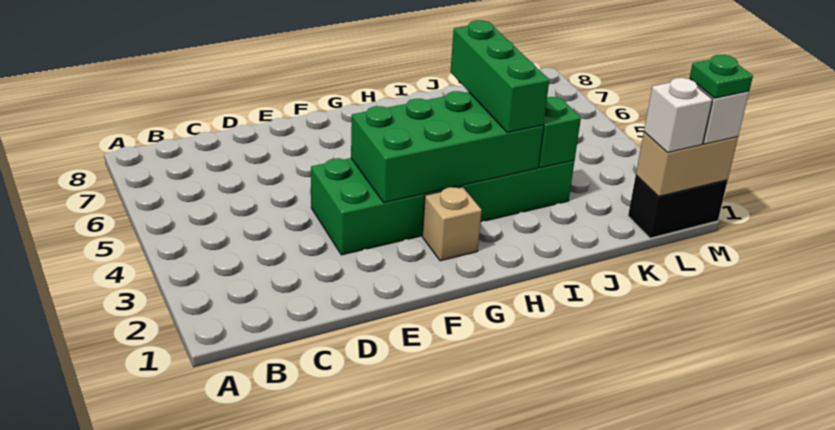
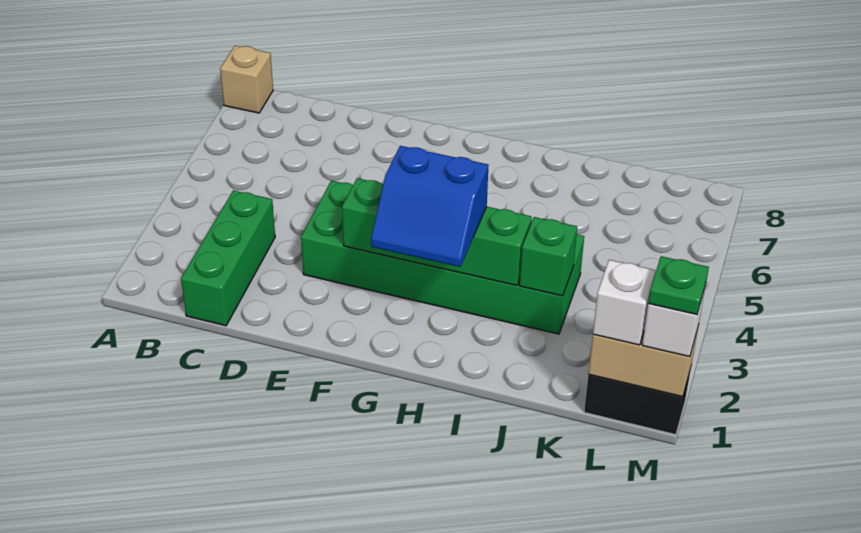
green 2x4 brick [351,91,543,203] -> green 1x4 brick [342,178,532,285]
tan 1x1 brick [422,187,482,261] -> tan 1x1 brick moved to [220,46,273,113]
none -> blue 2x2 slope [371,146,489,267]
green 1x3 brick [450,20,549,132] -> green 1x3 brick moved to [181,190,275,326]

